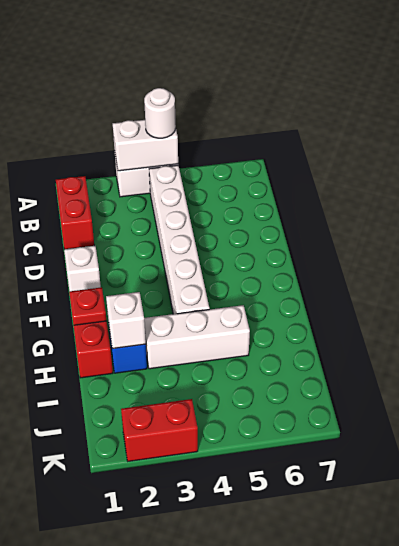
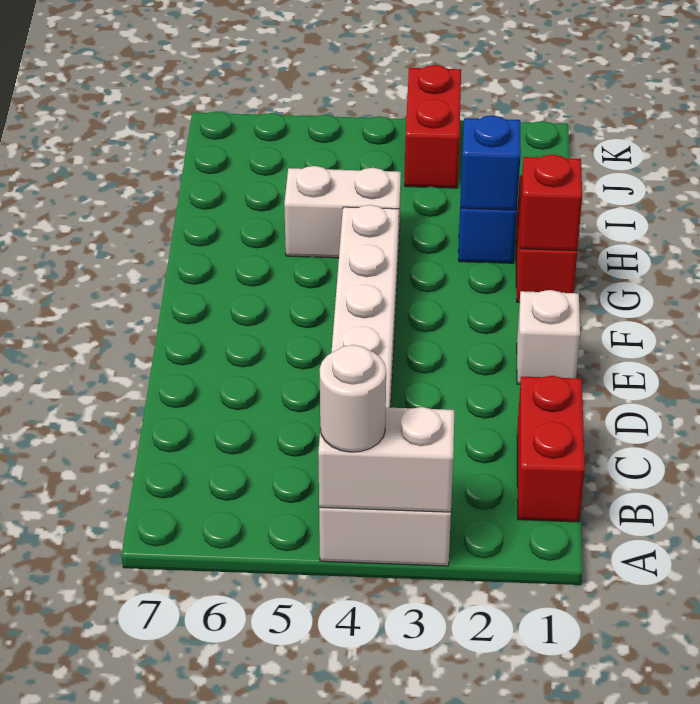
red 1x1 plate [69,287,107,325] -> red 1x1 brick [520,155,582,251]
white 1x1 brick [106,292,146,349] -> blue 1x1 brick [461,115,521,210]
white 1x3 brick [144,305,250,369] -> white 1x2 brick [284,166,401,258]
red 1x2 brick [121,399,198,461] -> red 1x2 brick turned to [405,65,461,188]

